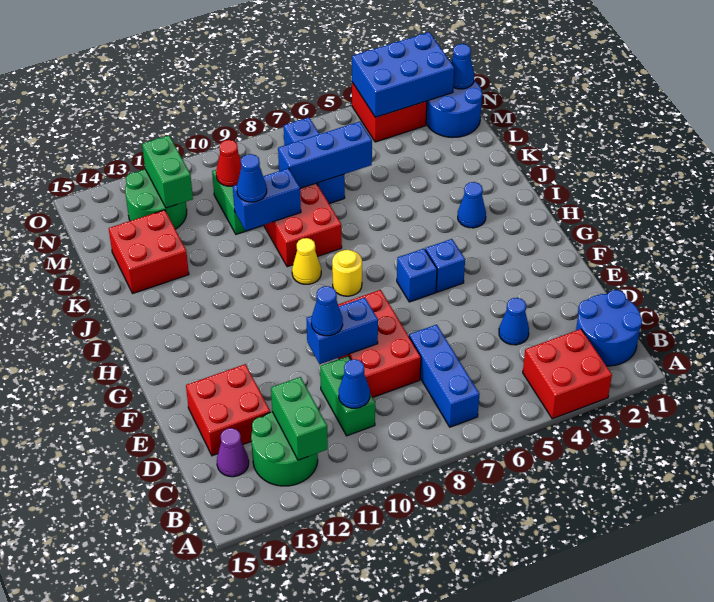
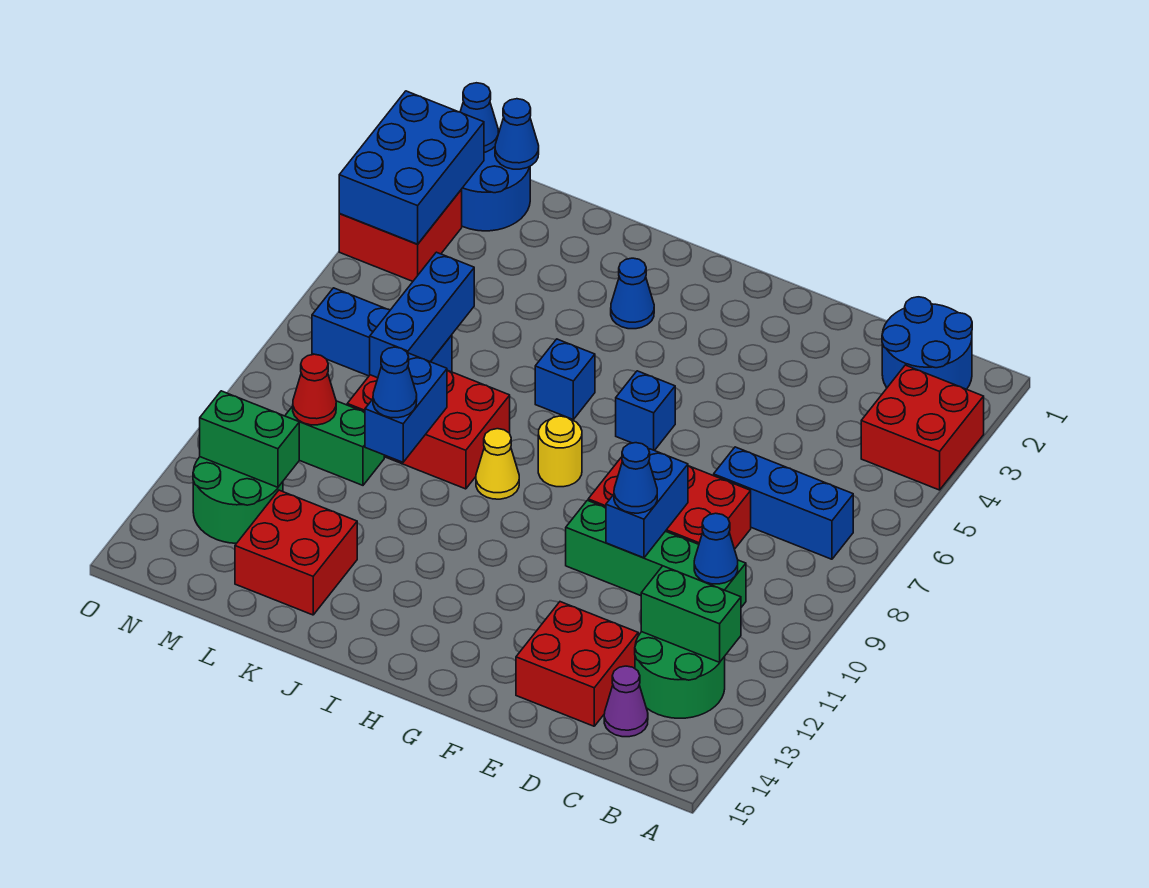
green 1x2 brick [320,356,375,436] -> green 1x4 brick [566,500,746,607]
blue 1x1 cone [499,298,529,345] -> blue 1x1 cone moved to [495,99,539,169]
blue 1x1 brick [425,239,465,292] -> blue 1x1 brick moved to [535,339,595,419]

